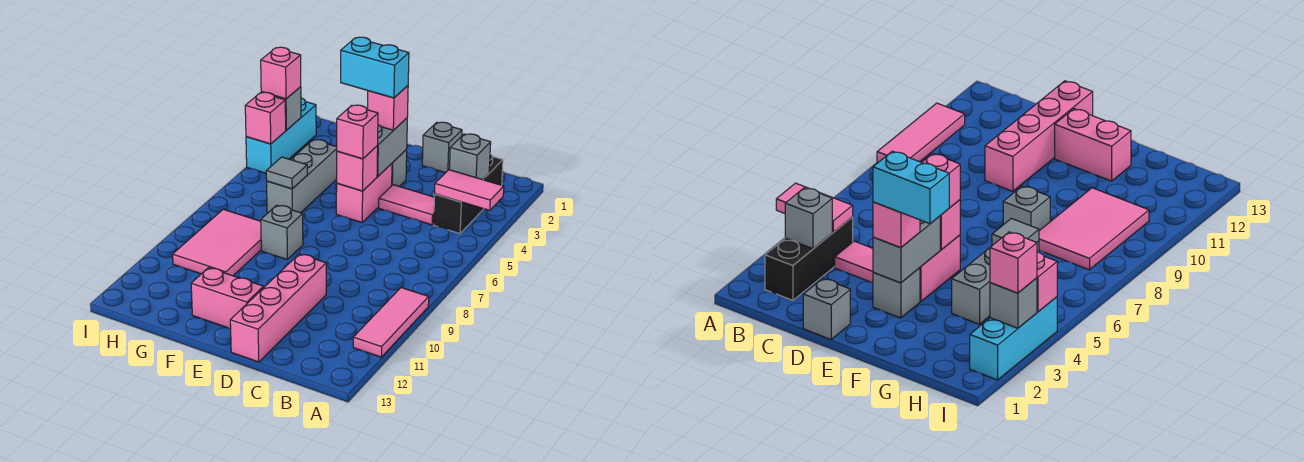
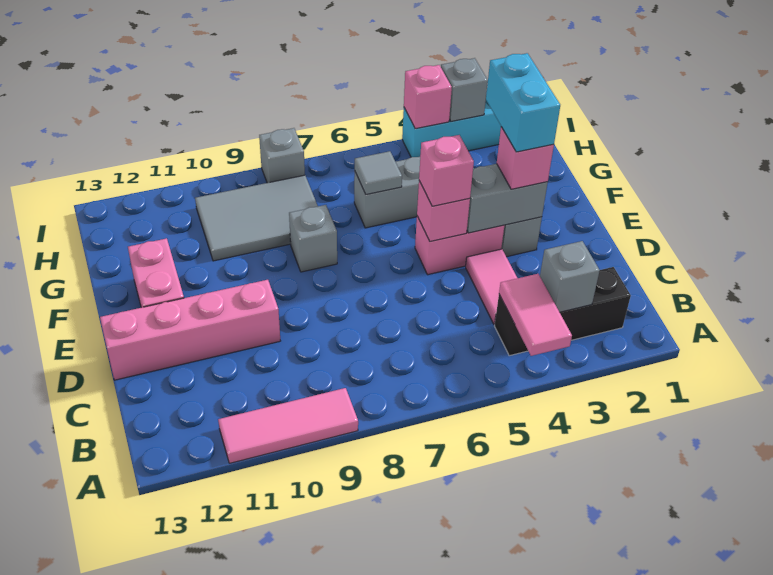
grey 1x1 brick [422,122,462,173] -> grey 1x1 brick moved to [259,128,305,183]
pink 2x3 tile [173,209,261,276] -> grey 2x3 tile [195,175,318,261]
pink 1x1 brick [261,47,301,99] -> none

